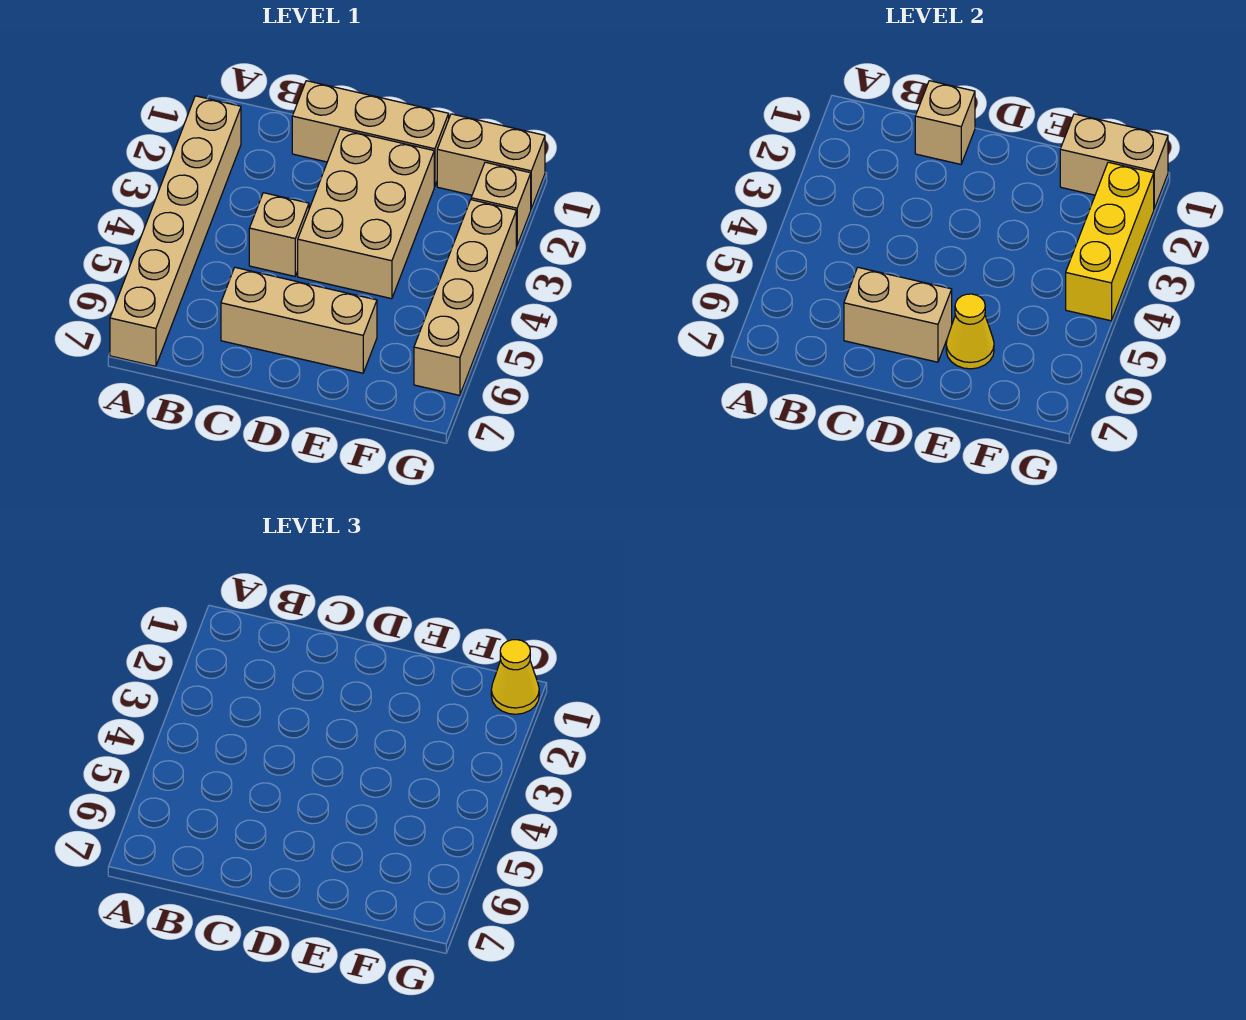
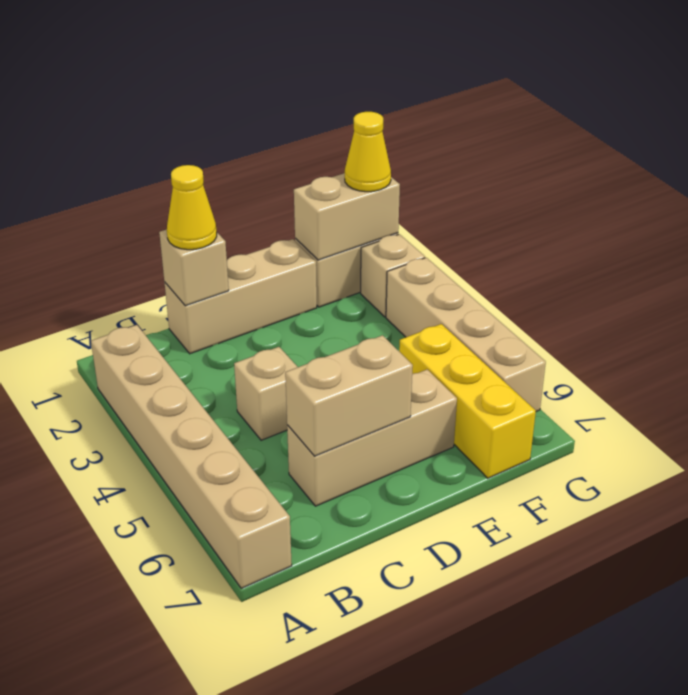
tan 2x3 brick [298,129,434,299] -> none
yellow 1x1 cone [946,294,994,369] -> yellow 1x1 cone moved to [167,165,217,250]
yellow 1x3 brick [1066,162,1154,321] -> yellow 1x3 brick moved to [399,324,536,478]

